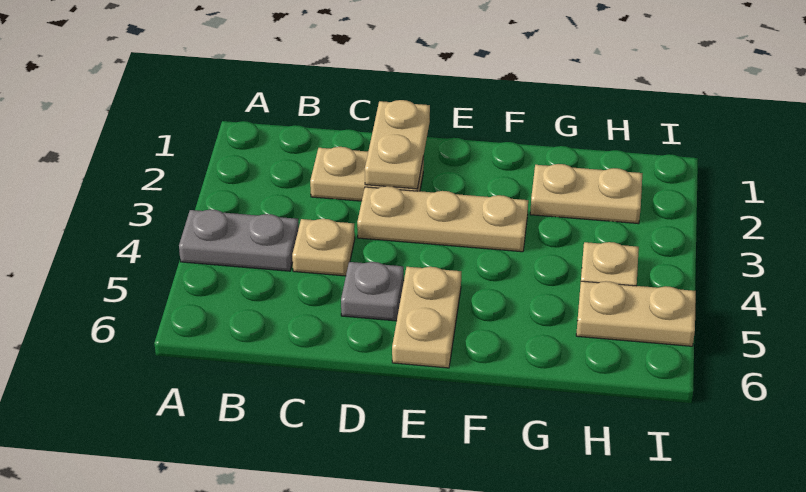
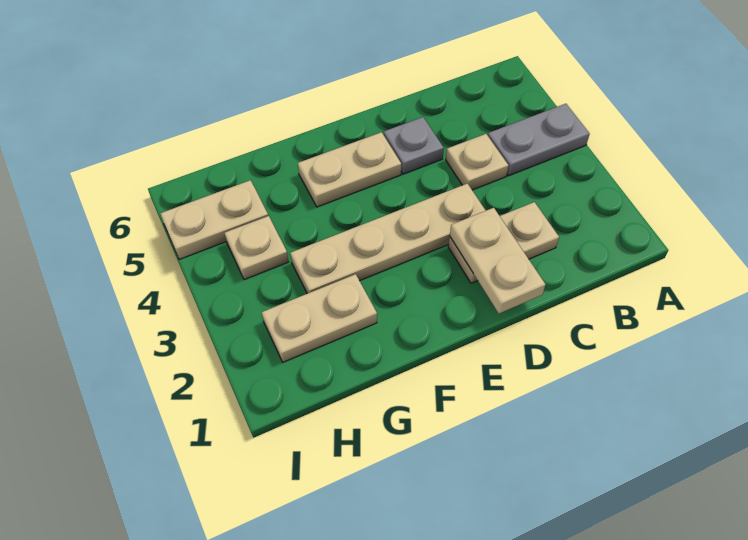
tan 1x3 plate [357,186,528,252] -> tan 1x4 plate [290,184,486,294]
tan 1x2 plate [392,267,461,368] -> tan 1x2 plate turned to [298,132,401,207]

